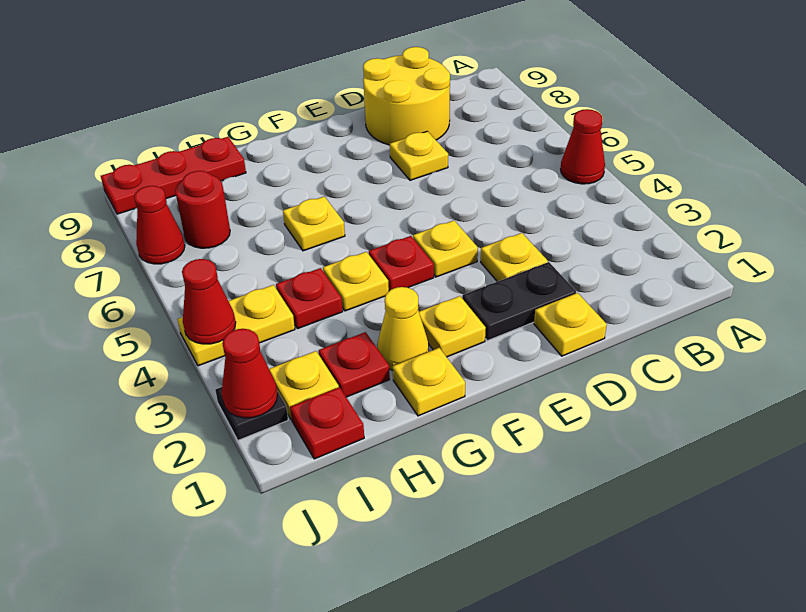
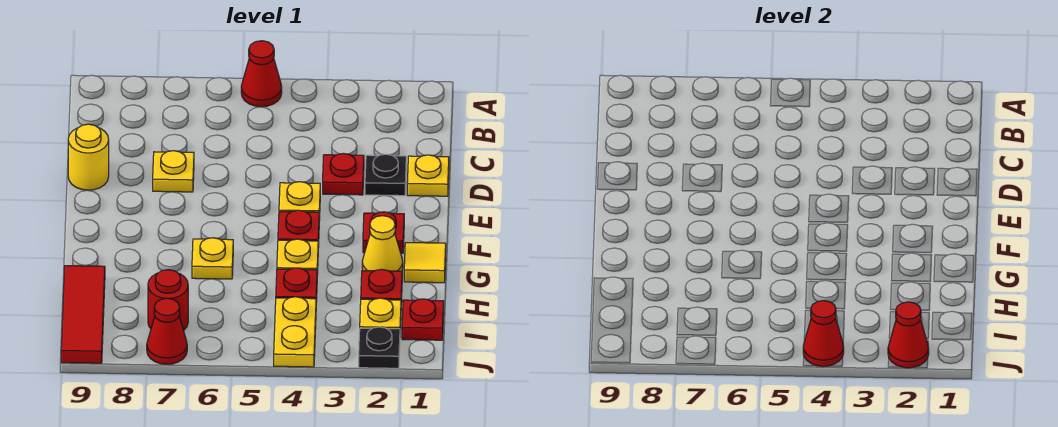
yellow 2x2 round brick [363,47,450,145] -> yellow 1x1 round brick [68,124,109,190]
black 1x2 plate [462,262,576,341] -> black 1x1 plate [365,154,406,196]
yellow 1x1 plate [481,233,548,282] -> red 1x1 plate [323,154,364,195]
yellow 1x1 plate [419,296,486,357] -> red 1x1 plate [363,212,404,253]
yellow 1x1 plate [393,348,465,416] -> yellow 1x1 tile [404,243,446,283]
red 1x3 plate [101,137,246,214] -> red 1x3 tile [61,266,105,363]

